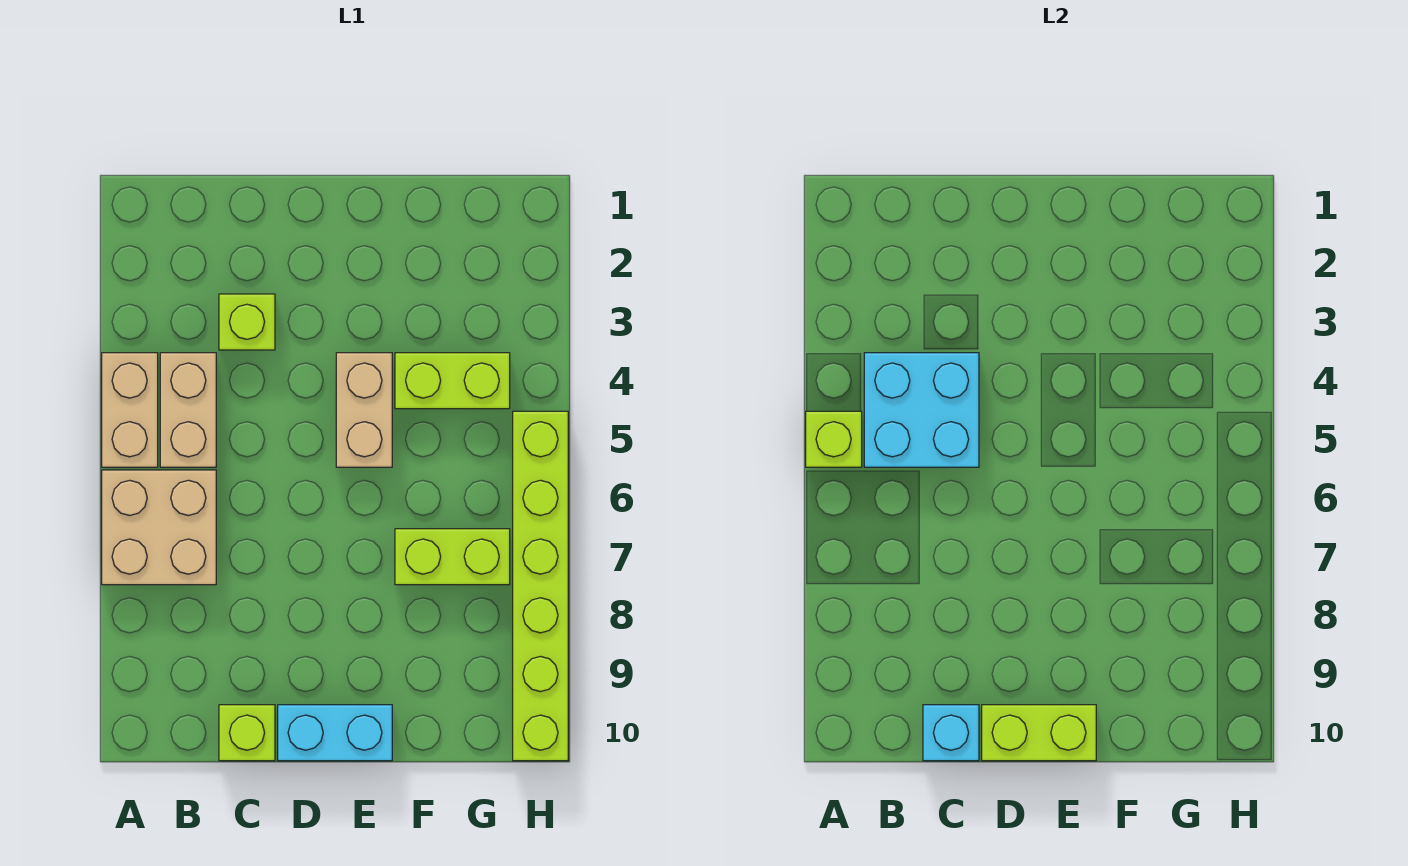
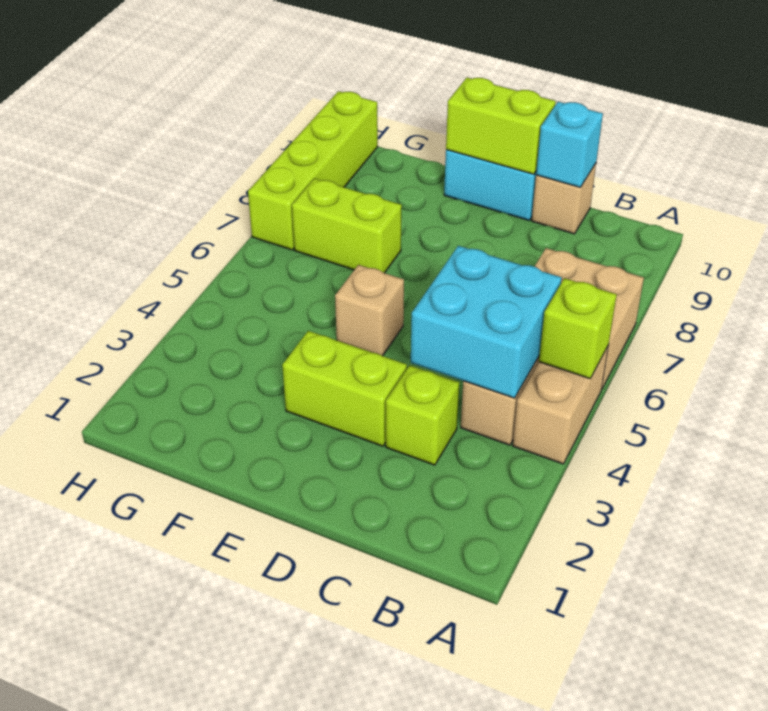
lime 1x1 brick [219,705,275,761] -> tan 1x1 brick [532,164,596,234]
tan 1x2 brick [336,353,392,467] -> tan 1x1 brick [335,265,404,356]
lime 1x2 brick [395,353,510,409] -> lime 1x2 brick moved to [282,331,407,446]
lime 1x6 brick [513,411,568,761] -> lime 1x4 brick [248,91,378,250]

